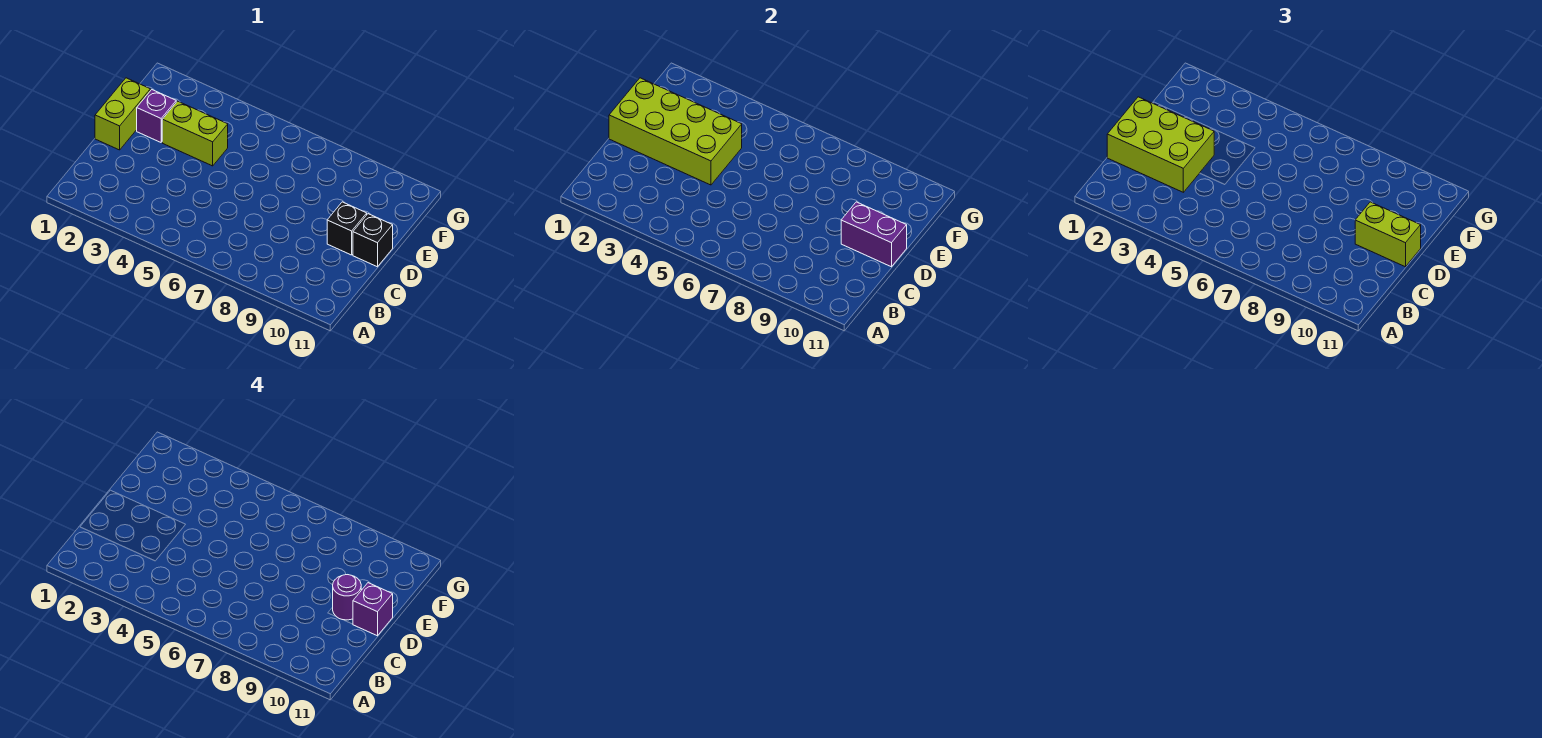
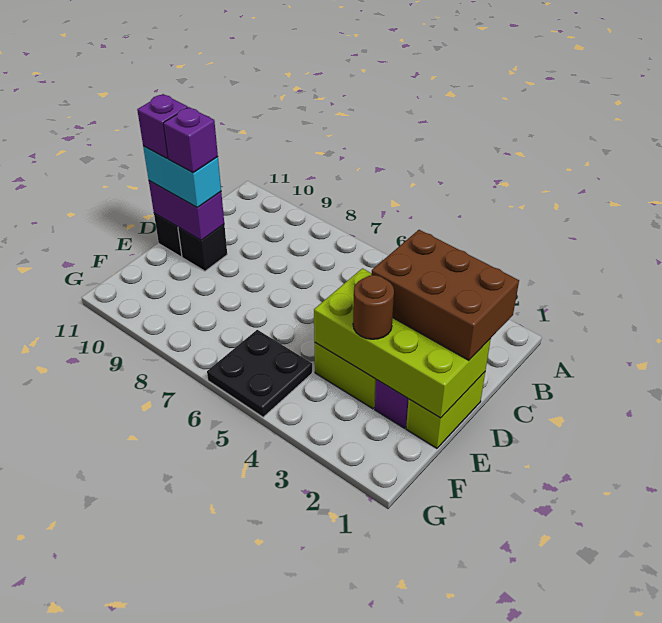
lime 2x3 brick [1107,97,1214,192] -> brown 2x3 brick [371,230,519,360]
lime 1x2 brick [1355,202,1421,267] -> cyan 1x2 brick [143,146,221,208]
purple 1x1 round brick [333,575,361,620] -> purple 1x1 brick [163,107,218,173]
none -> brown 1x1 round brick [353,275,394,339]
none -> black 2x2 plate [207,330,312,417]

